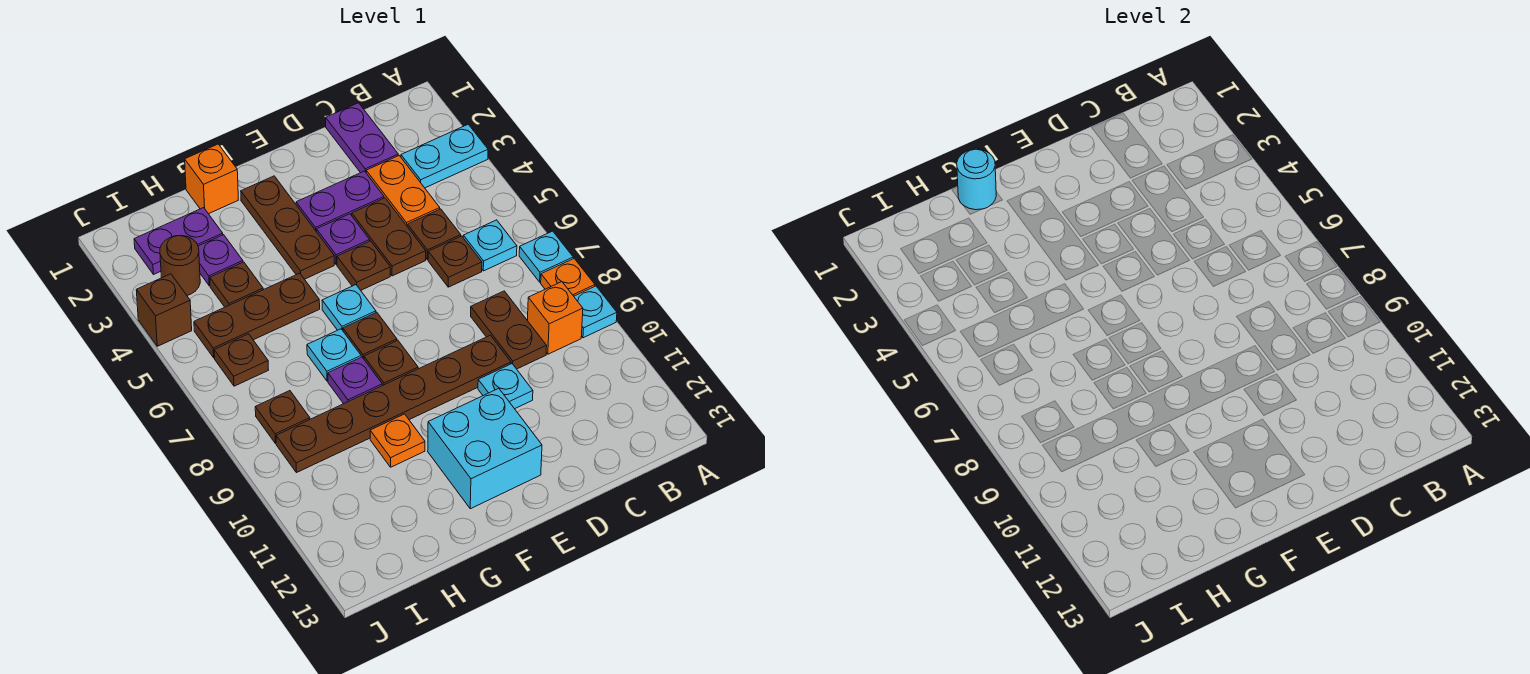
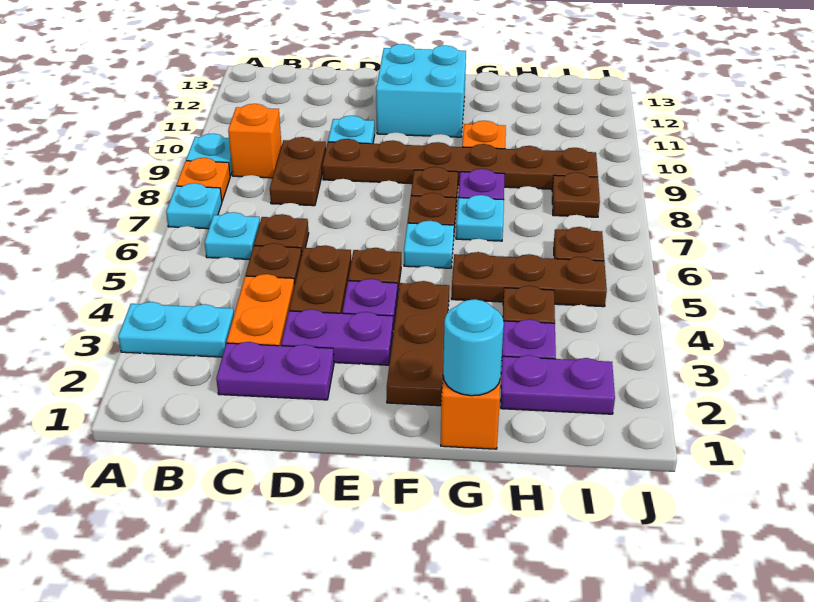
purple 1x2 plate [326,103,398,173] -> purple 1x2 plate turned to [216,342,334,400]
brown 1x1 round brick [160,235,200,295] -> none
brown 1x1 brick [136,274,192,346] -> none

